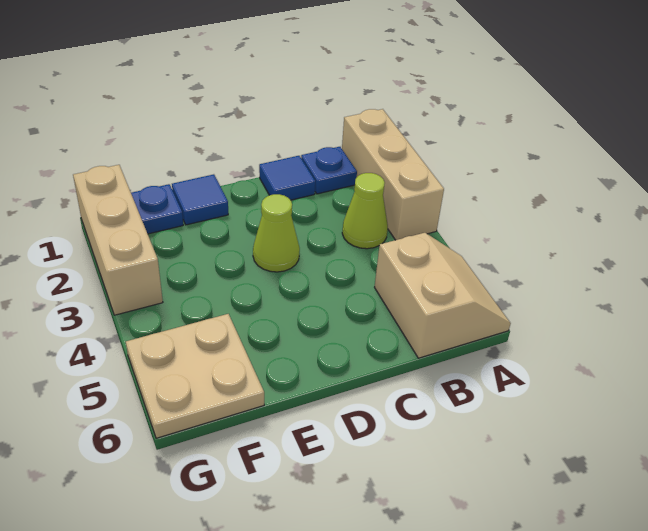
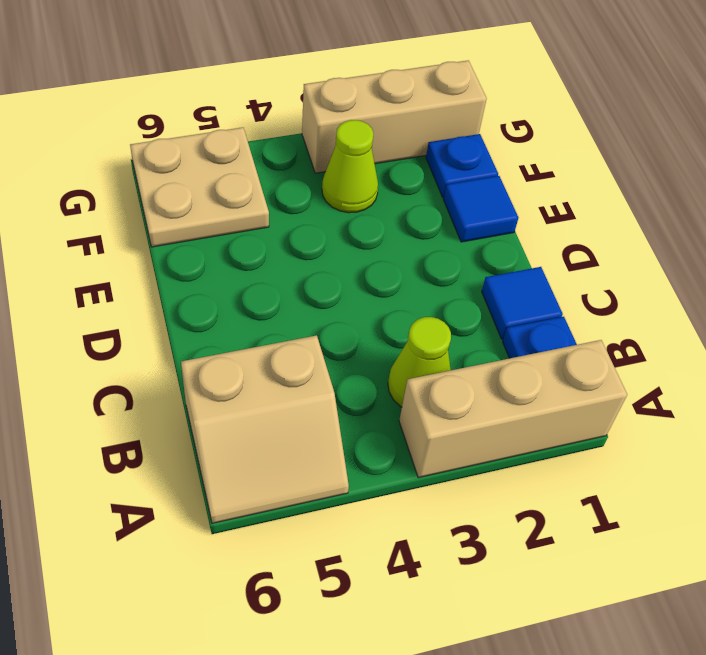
lime 1x1 cone [253,194,300,272] -> lime 1x1 cone moved to [322,120,378,213]

